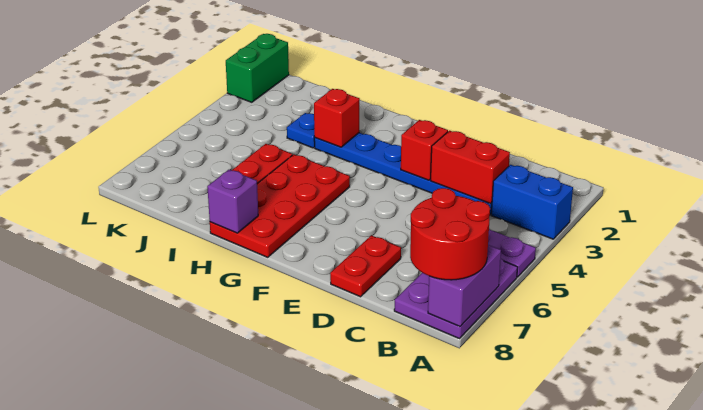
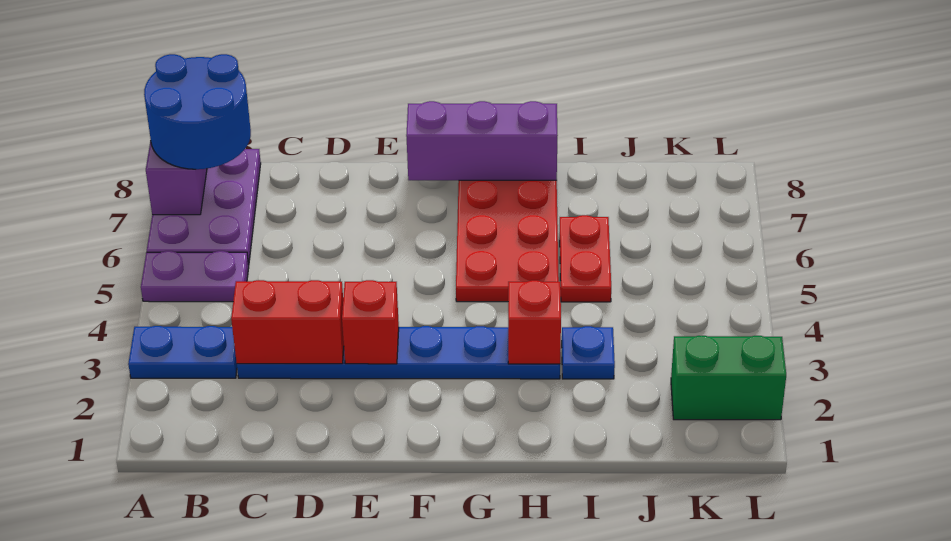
blue 1x2 brick [491,165,573,239] -> blue 1x2 plate [128,326,237,378]
red 2x2 round brick [410,188,490,280] -> blue 2x2 round brick [144,54,251,169]
red 1x2 plate [330,235,401,297] -> none
purple 1x1 brick [207,170,258,233] -> purple 1x3 brick [406,101,558,180]
green 1x2 brick [226,34,289,102] -> green 1x2 brick turned to [671,336,786,420]

